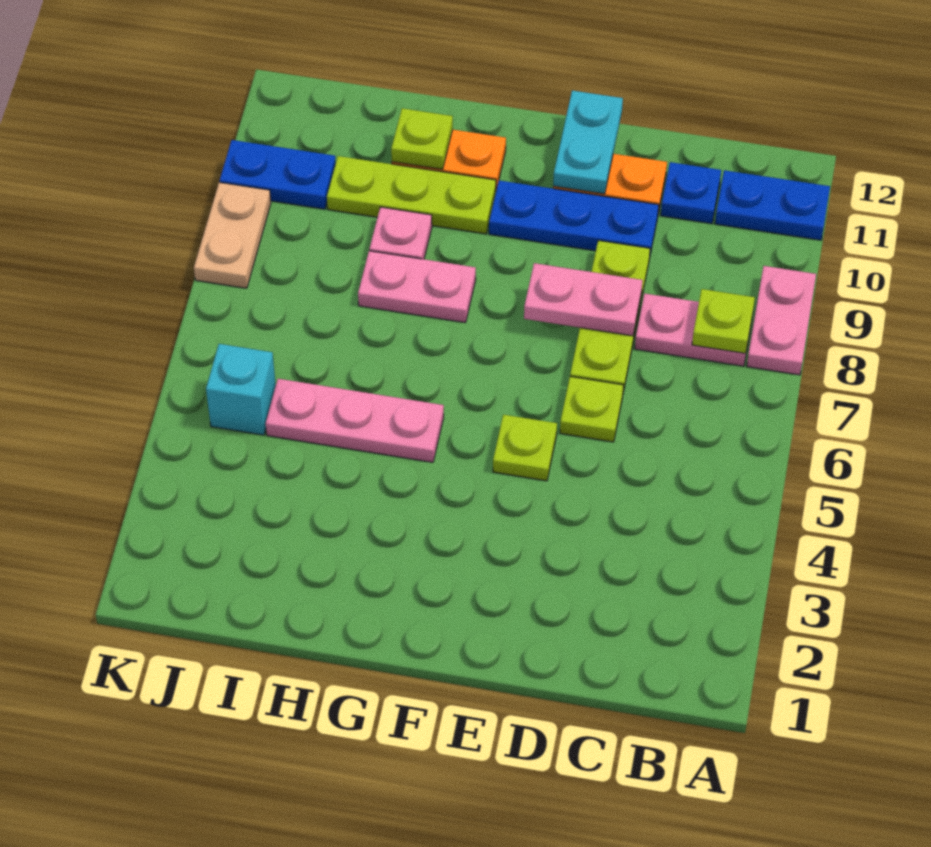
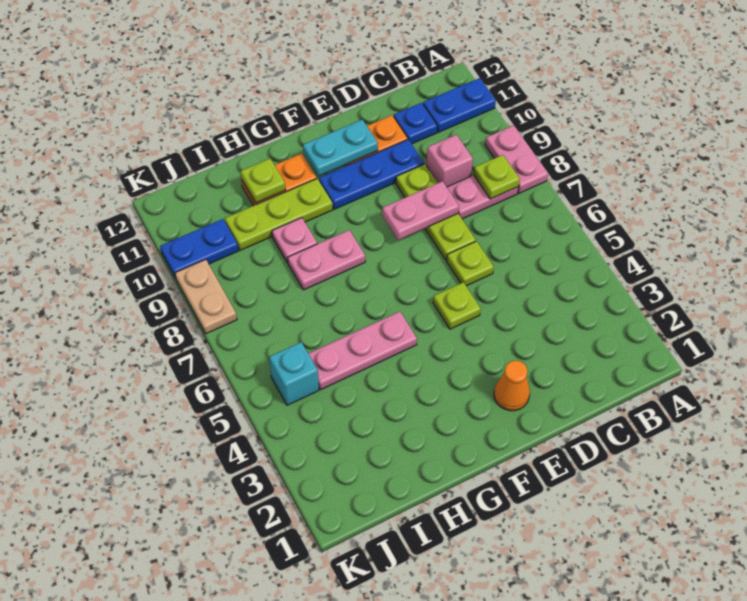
none -> pink 1x1 brick [426,135,473,187]
none -> orange 1x1 cone [494,361,530,411]
cyan 1x2 plate [553,91,623,194] -> cyan 1x2 plate turned to [303,120,378,176]

